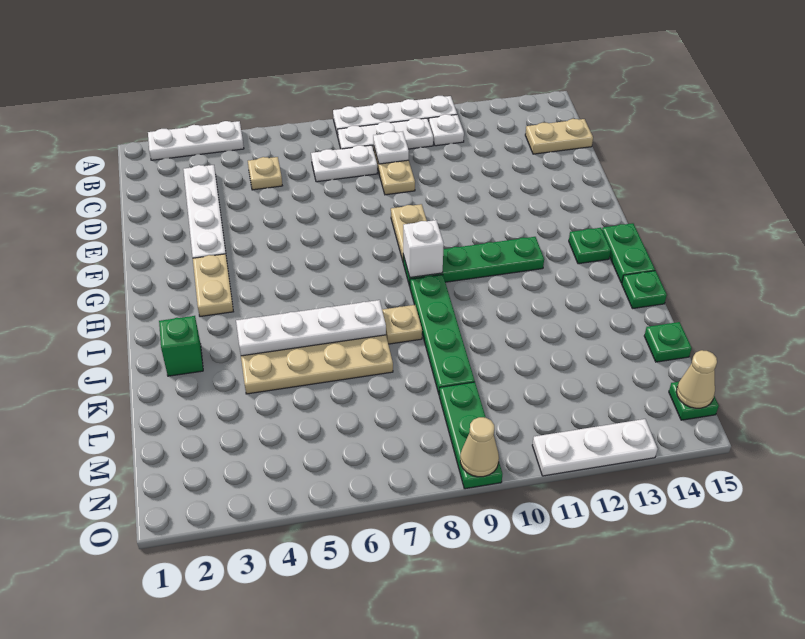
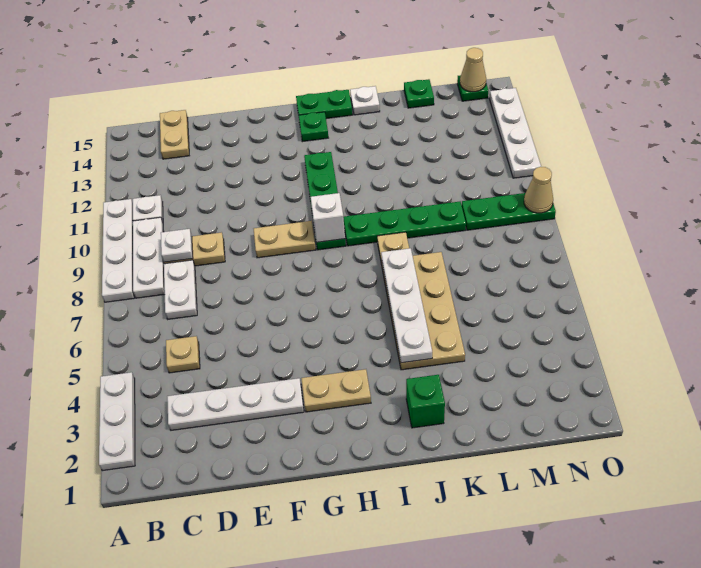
green 1x1 plate [622,271,667,309] -> white 1x1 plate [350,86,380,115]
white 1x3 plate [532,419,657,476] -> white 1x4 plate [489,88,541,178]

